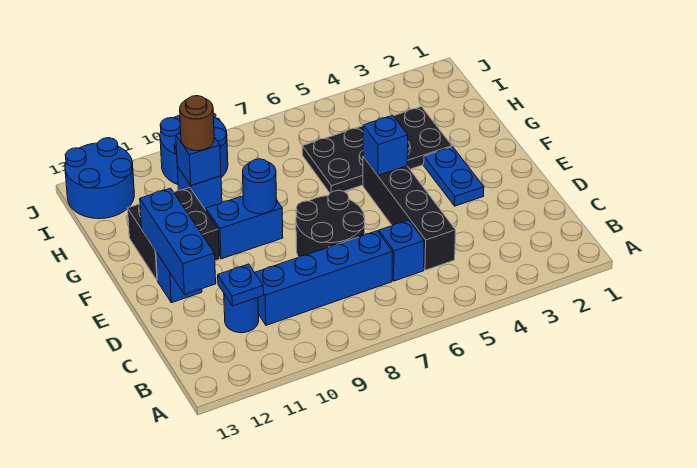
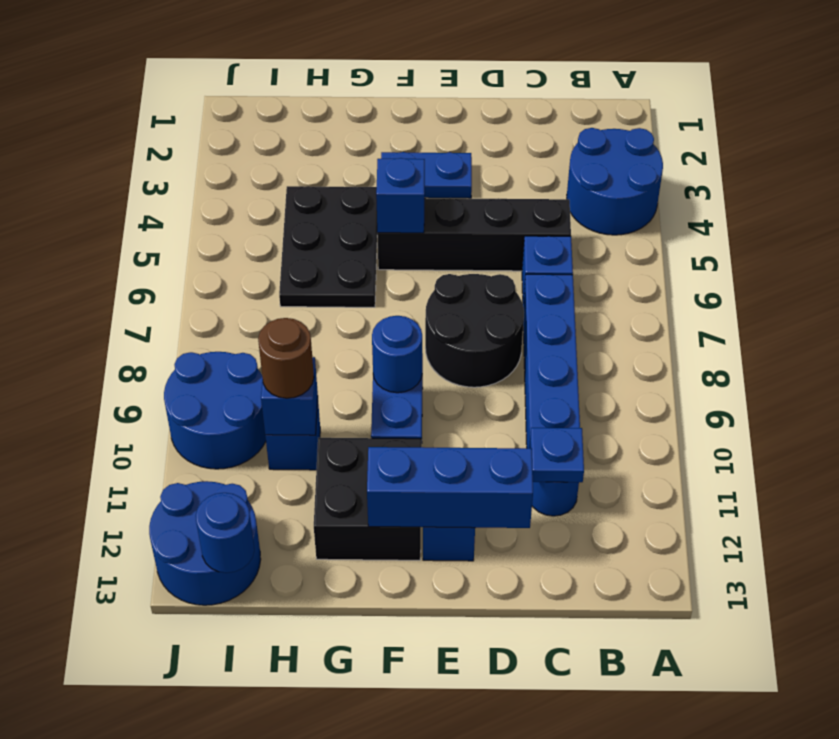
none -> blue 2x2 round brick [567,128,663,235]
black 2x4 plate [302,107,452,193] -> black 2x3 plate [279,186,377,307]
none -> blue 1x1 round brick [196,493,254,573]

